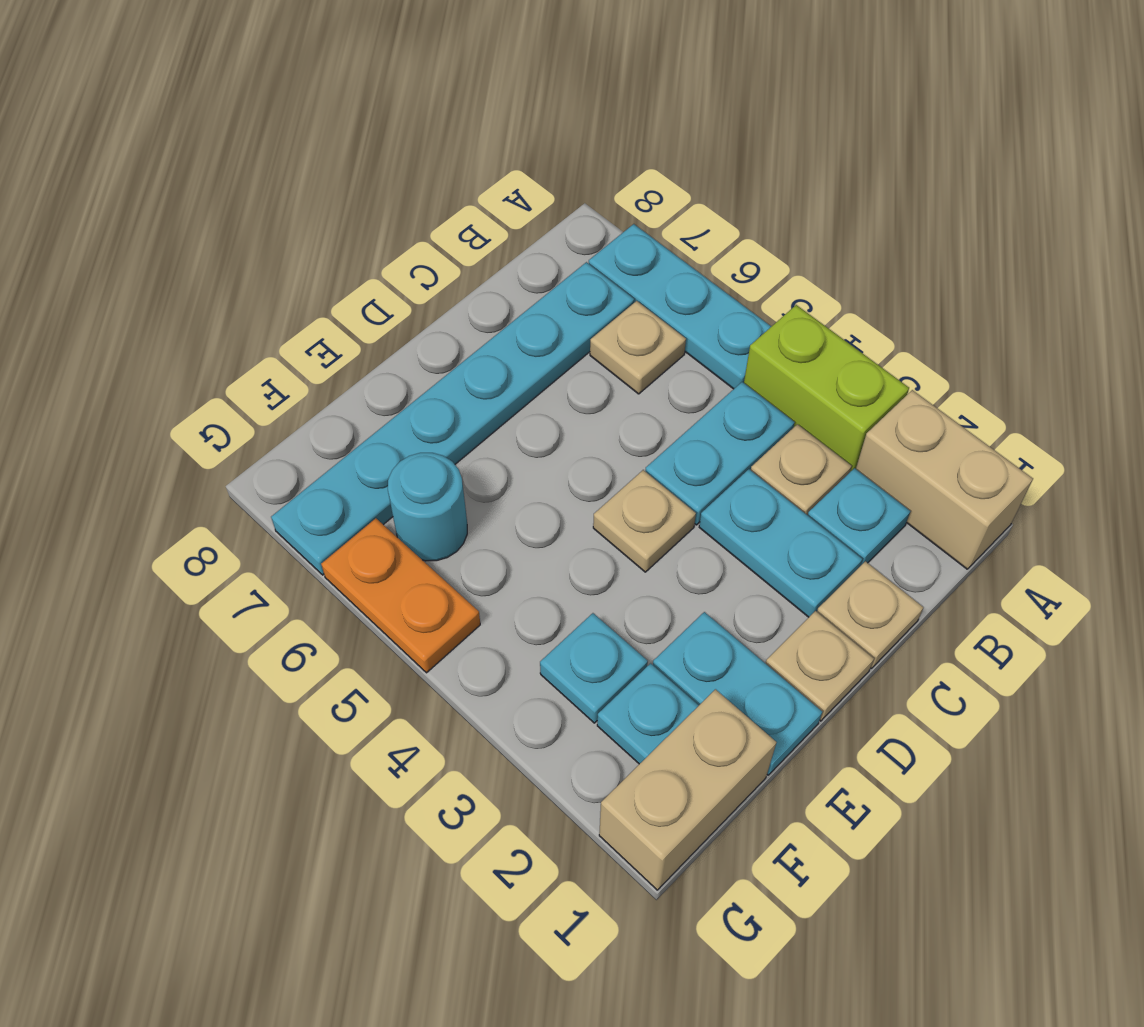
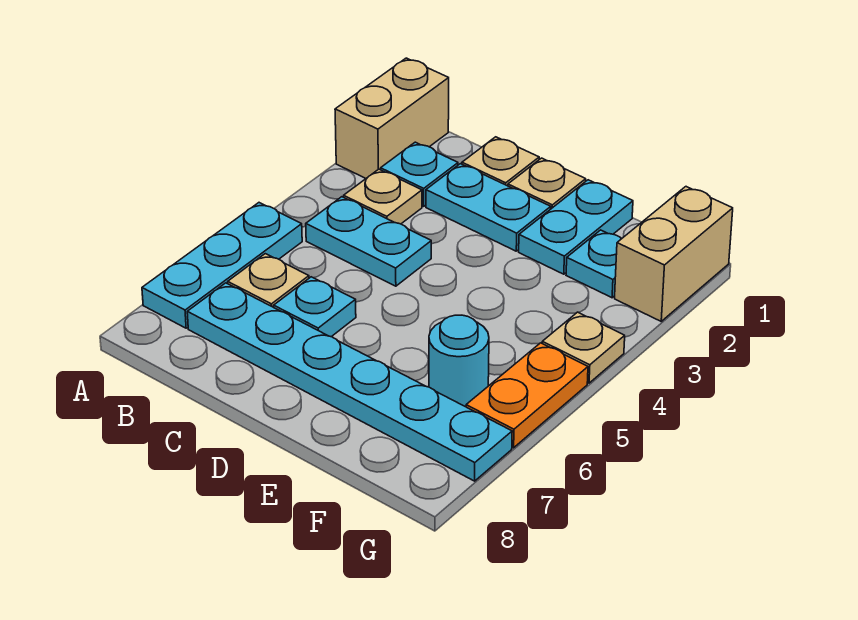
lime 1x2 brick [744,305,909,472] -> none
cyan 1x2 plate [699,469,862,617] -> cyan 1x2 plate turned to [426,164,551,251]
tan 1x1 plate [593,470,696,572] -> tan 1x1 plate moved to [542,312,625,383]
tan 1x2 brick [599,689,776,890] -> tan 1x2 brick turned to [615,187,733,321]
cyan 1x1 plate [540,613,648,723] -> cyan 1x1 plate moved to [274,277,356,337]

